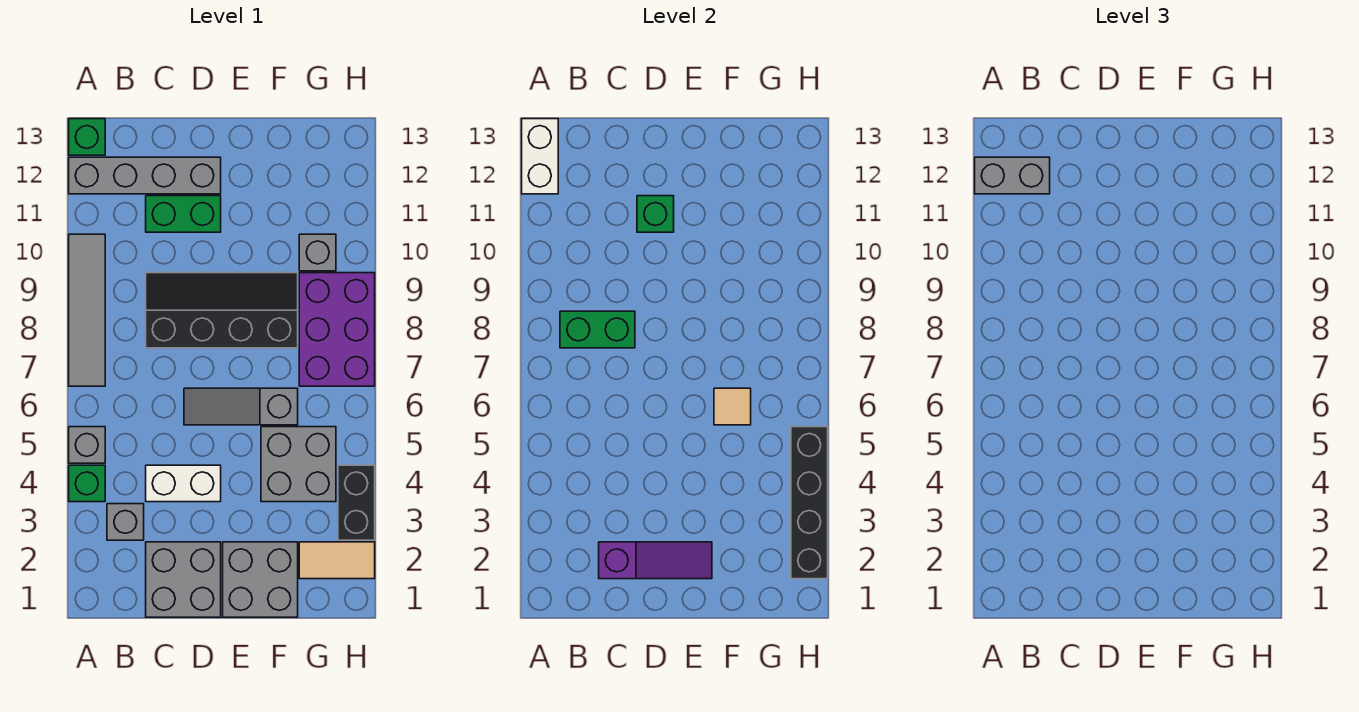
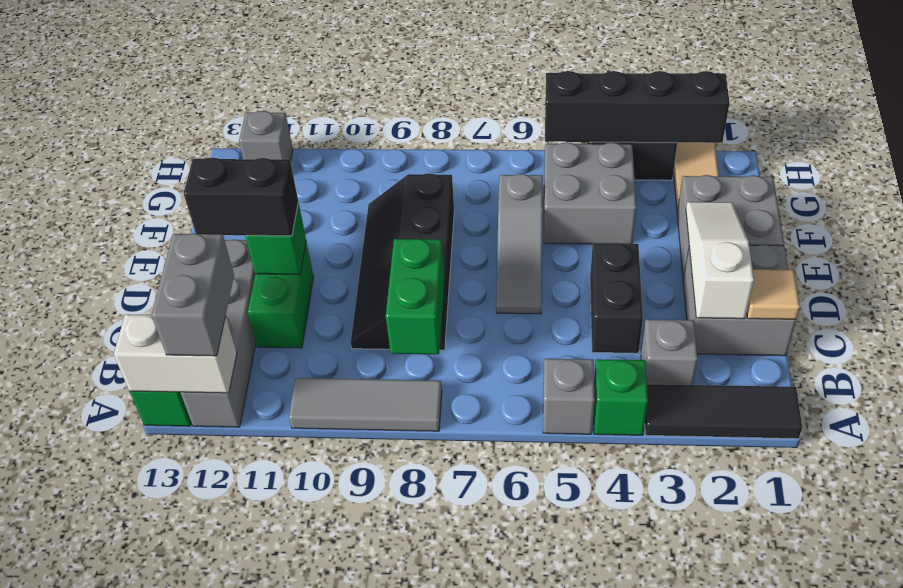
none -> black 1x3 tile [645,384,802,439]
grey 1x4 tile [69,234,105,386] -> grey 1x3 tile [289,378,442,431]
purple 1x3 slope [599,542,712,579] -> white 1x3 slope [686,202,754,319]
white 1x2 brick [146,465,221,502] -> black 1x2 brick [590,243,643,353]
none -> black 1x2 brick [184,158,298,236]
tan 1x1 tile [714,388,751,425] -> tan 1x1 tile moved to [747,269,800,319]
purple 2x3 brick [299,273,375,386] -> none
grey 1x1 brick [299,234,336,271] -> grey 1x1 brick moved to [239,111,293,161]

